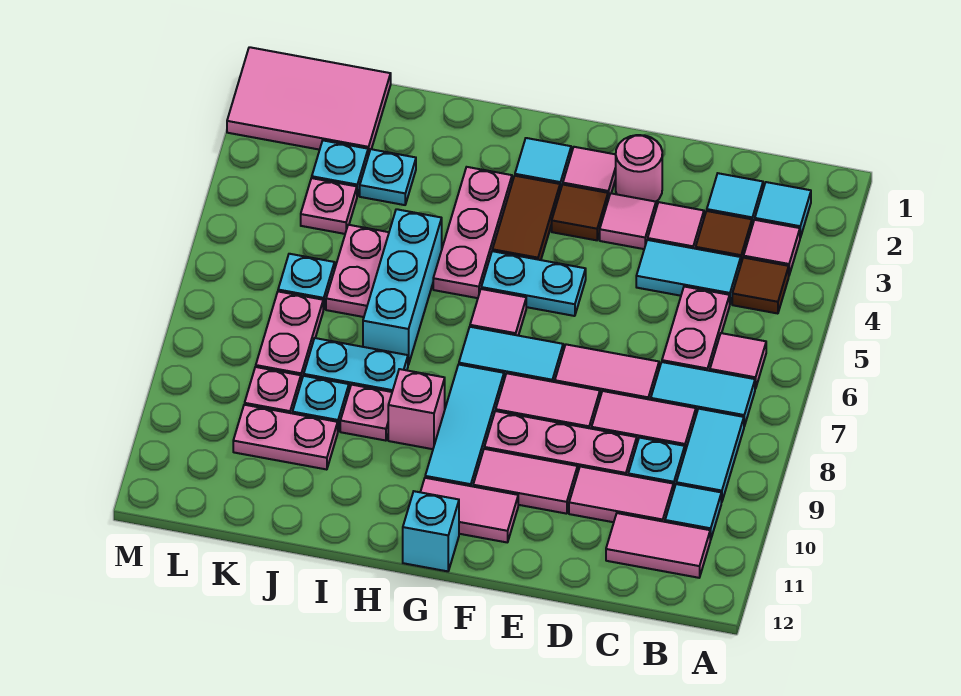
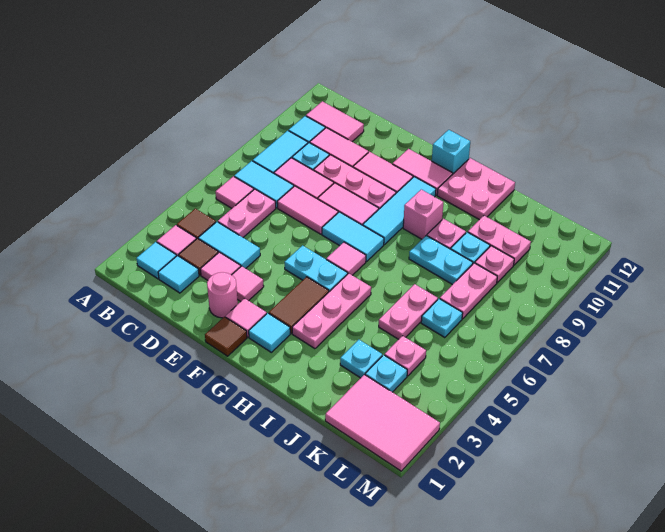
brown 1x1 tile [552,185,608,240] -> brown 1x1 tile moved to [205,317,247,356]
none -> pink 2x2 plate [437,158,515,220]
cyan 1x3 brick [363,209,442,365] -> none

